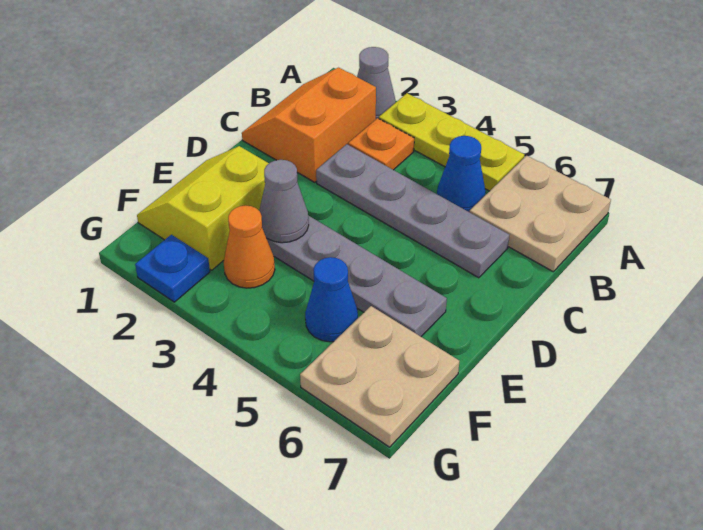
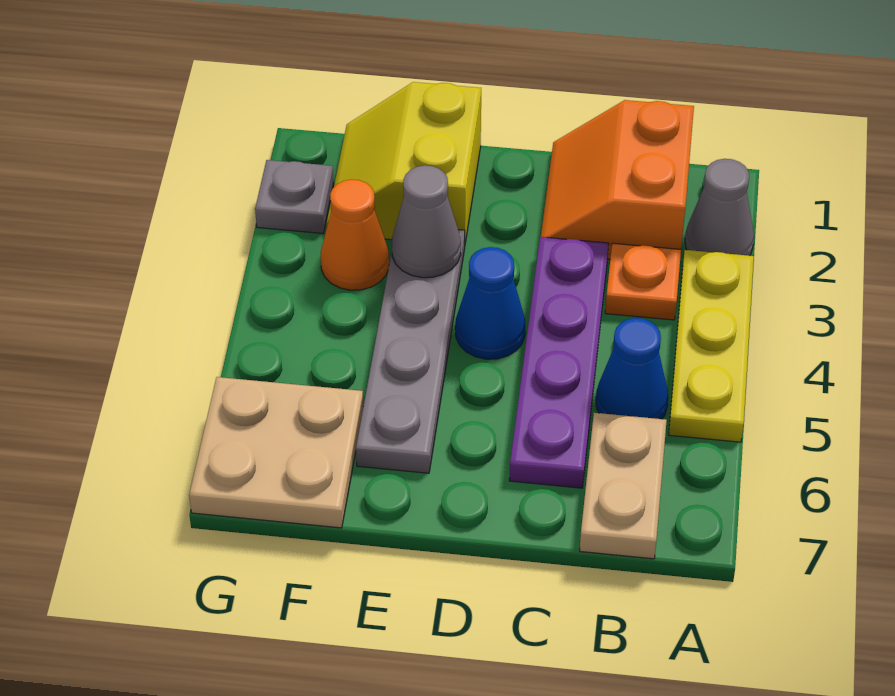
tan 2x2 plate [470,156,611,272] -> tan 1x2 plate [580,413,667,559]
orange 2x2 slope [242,68,376,182] -> orange 2x2 slope turned to [541,100,694,259]
grey 1x4 plate [316,144,509,278] -> purple 1x4 plate [509,237,609,488]
yellow 2x2 slope [137,146,269,270] -> yellow 2x2 slope turned to [326,82,481,243]
blue 1x1 cone [305,257,358,342] -> blue 1x1 cone moved to [455,247,525,359]
blue 1x1 plate [135,235,210,302] -> grey 1x1 plate [255,160,334,233]

